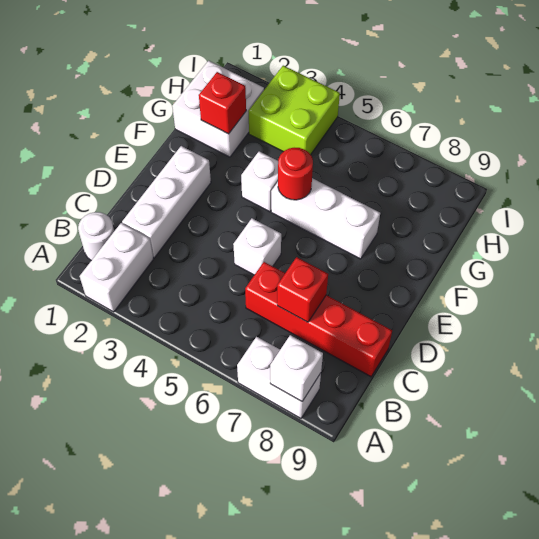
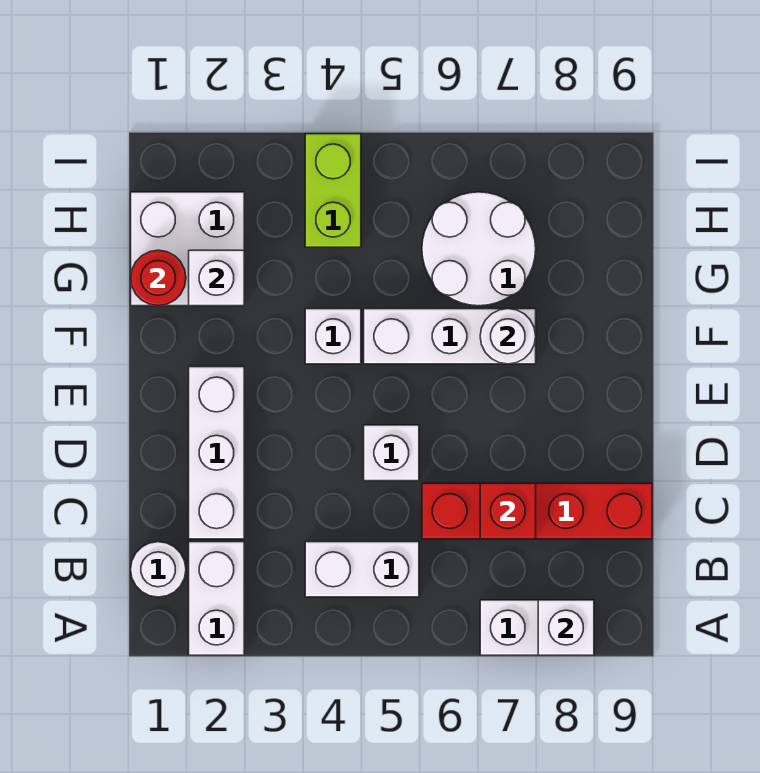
none -> white 1x2 brick [305,542,419,597]
red 1x1 round brick [278,148,313,200] -> red 1x1 round brick moved to [131,250,186,306]
none -> white 1x1 round brick [480,309,536,364]
red 1x1 brick [199,72,246,134] -> white 1x1 brick [189,250,244,306]
none -> white 2x2 round brick [422,192,536,306]
lime 2x2 brick [248,66,340,155] -> lime 1x2 brick [305,134,361,247]

